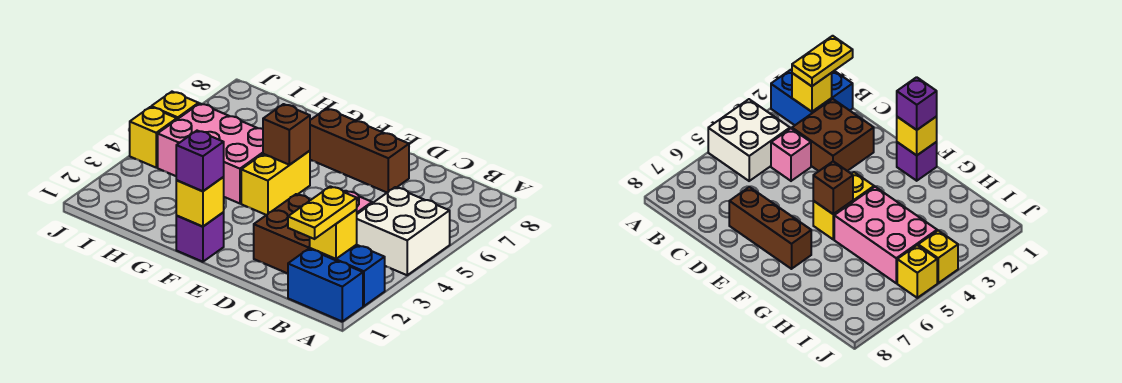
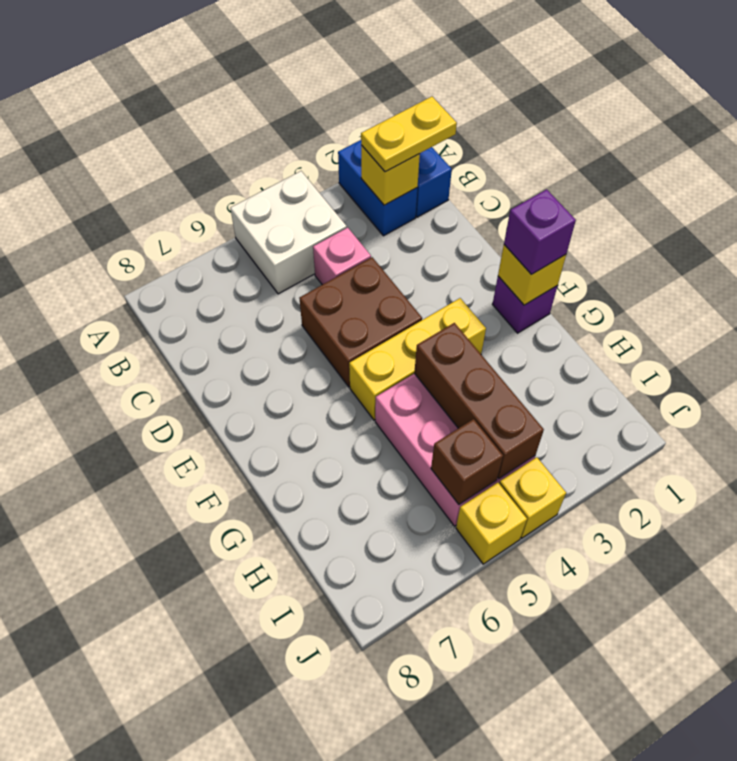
brown 2x2 brick [254,194,310,274] -> brown 2x2 brick moved to [299,257,422,387]
brown 1x3 brick [310,109,409,192] -> brown 1x3 brick moved to [414,323,544,479]
yellow 1x2 brick [241,151,310,215] -> yellow 1x3 brick [349,298,486,420]
brown 1x1 brick [263,104,310,165] -> brown 1x1 brick moved to [431,419,503,504]

